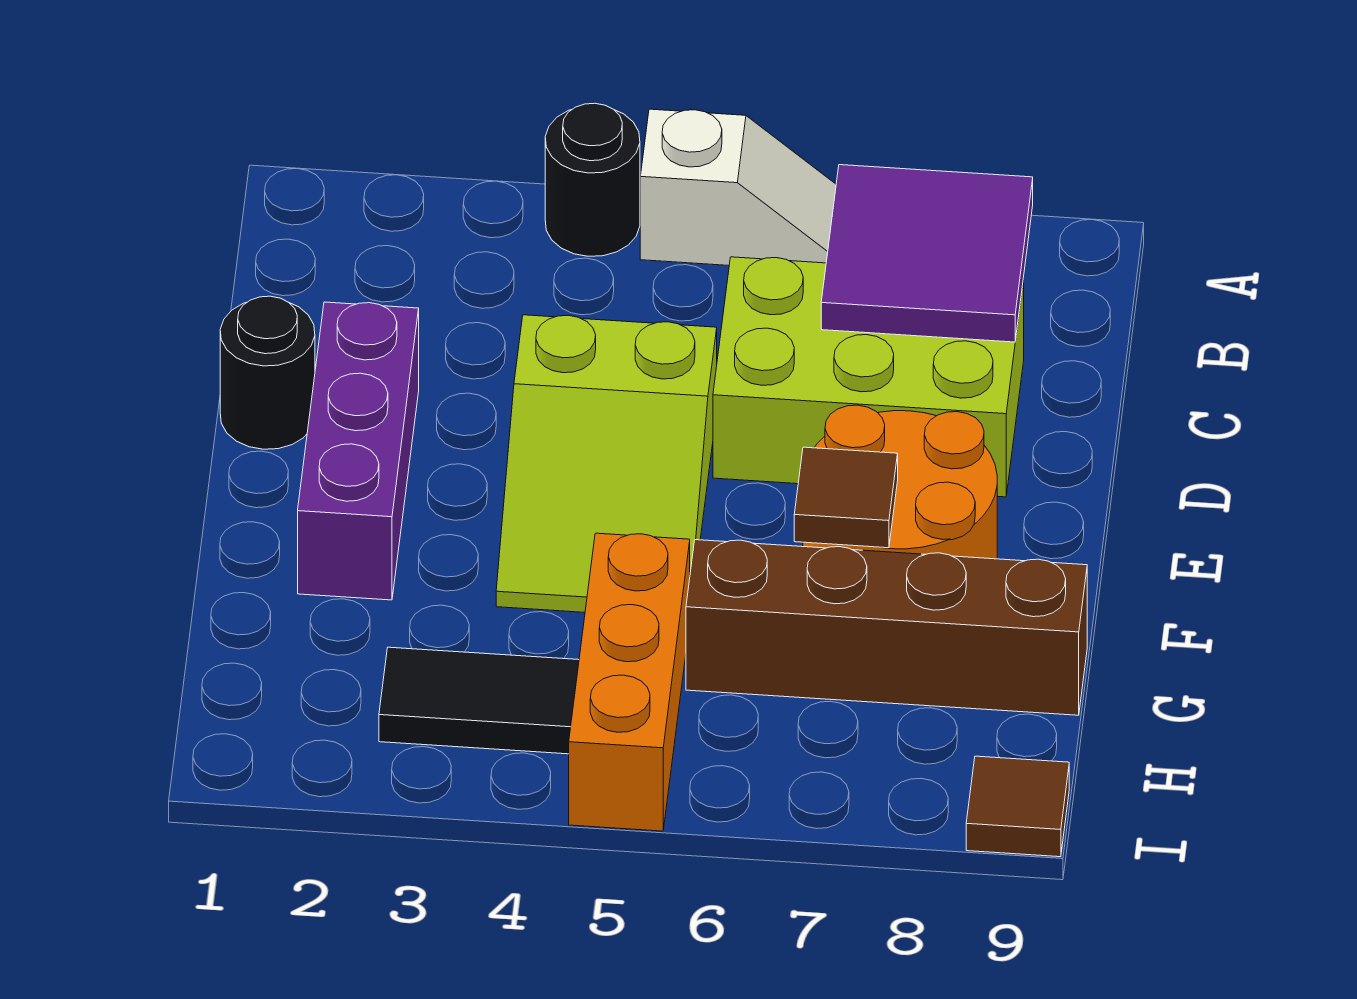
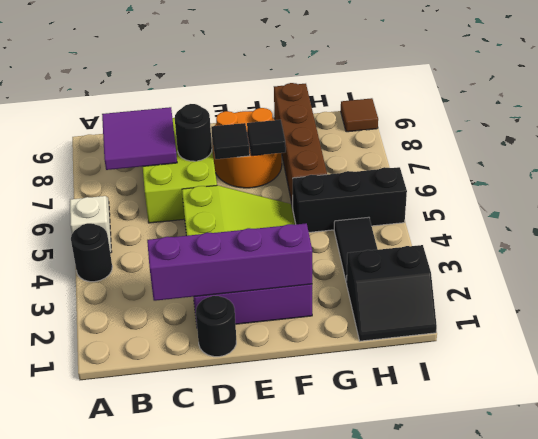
none -> purple 1x4 brick [147,223,312,301]
none -> black 1x1 round brick [175,104,212,161]
none -> black 1x1 tile [211,123,250,159]
brown 1x1 tile [794,447,898,548] -> black 1x1 tile [247,120,286,156]
orange 1x3 brick [569,533,690,831] -> black 1x3 brick [293,167,407,232]
none -> black 2x2 slope [347,245,437,341]

